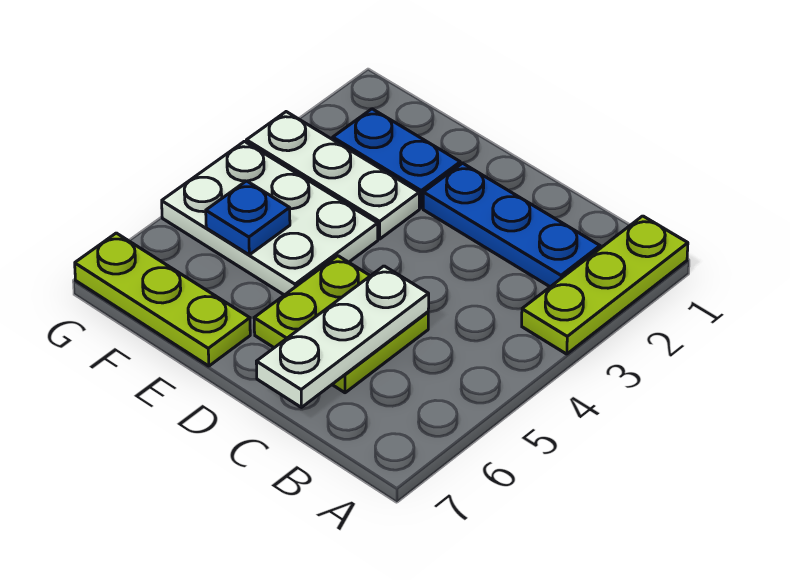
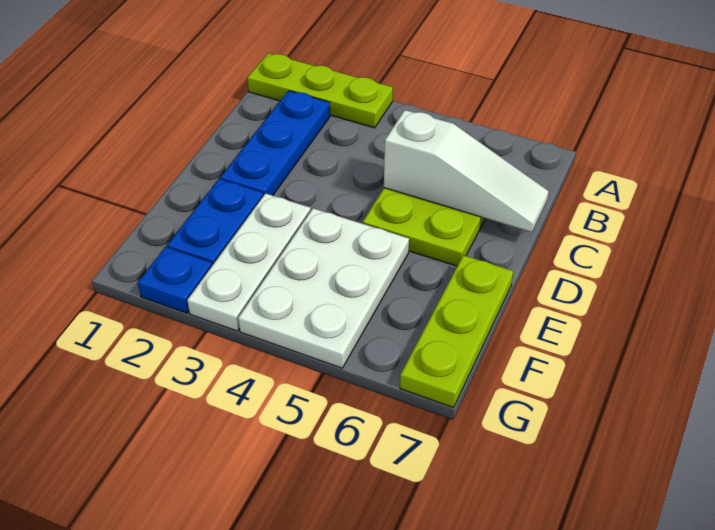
white 1x3 plate [256,266,429,407] -> white 1x3 slope [384,110,549,232]
blue 1x1 plate [206,181,290,255] -> blue 1x1 plate moved to [138,247,212,313]

